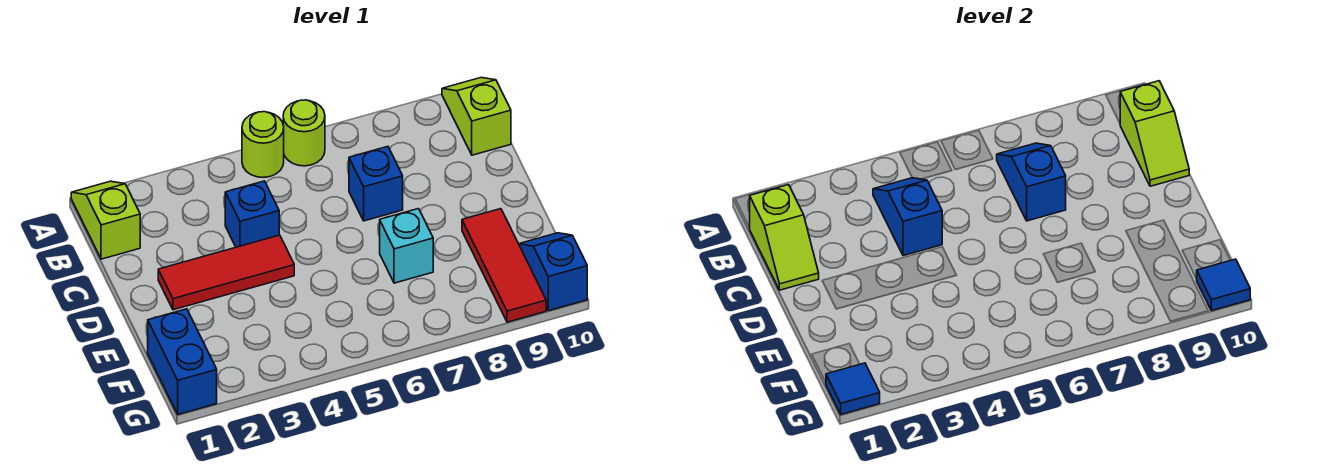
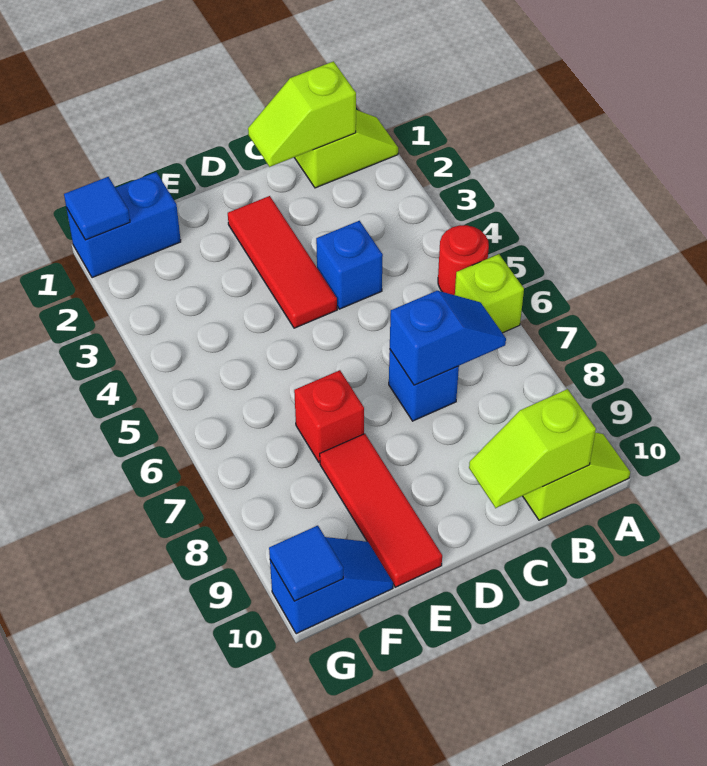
lime 1x1 round brick [242,112,284,178] -> red 1x1 round brick [438,225,489,295]
lime 1x1 round brick [283,100,325,166] -> lime 1x1 brick [455,254,524,333]
blue 1x2 slope [873,178,942,256] -> none
cyan 1x1 brick [380,209,433,283] -> red 1x1 brick [294,370,364,463]
red 1x3 tile [462,209,546,322] -> red 1x3 tile turned to [320,434,442,587]

